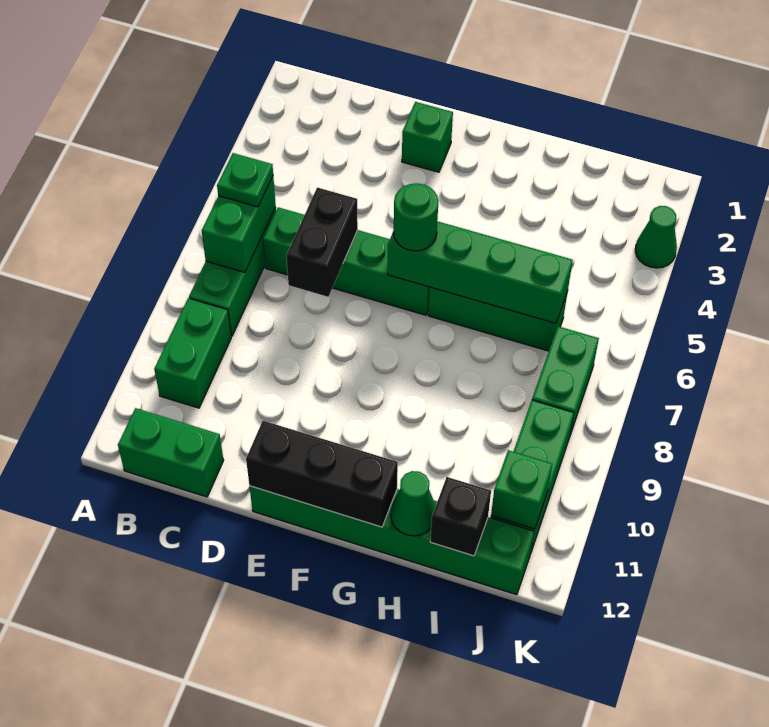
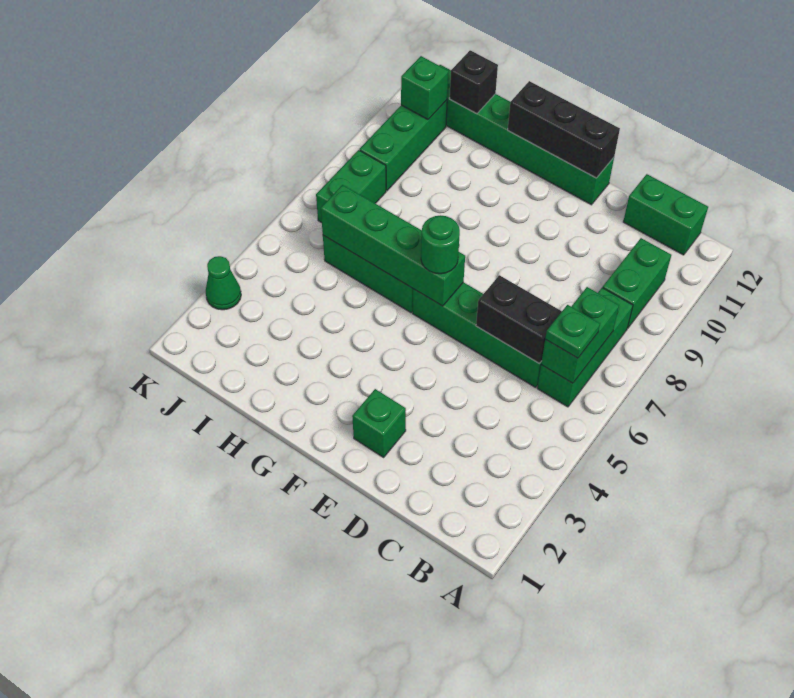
black 1x2 brick [286,187,358,297] -> black 1x2 brick turned to [476,275,562,364]
green 1x1 cone [391,471,436,536] -> none

